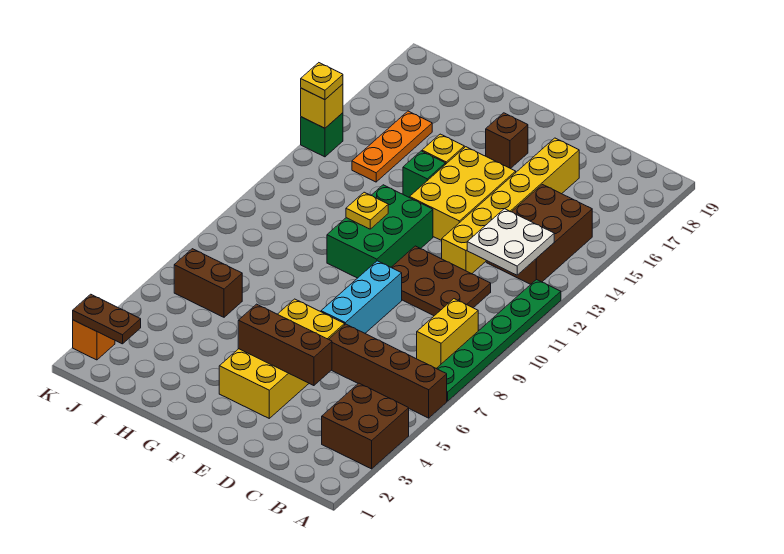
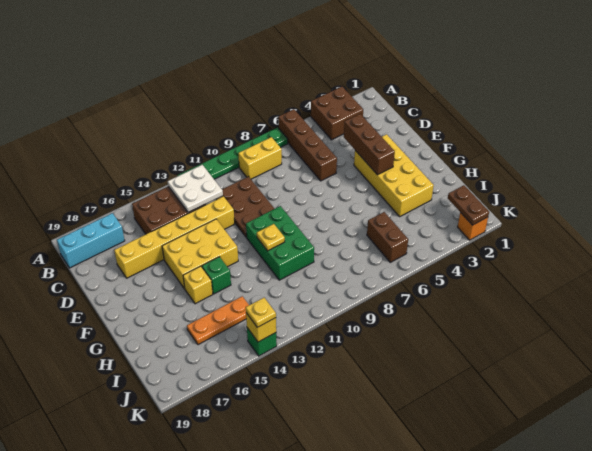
yellow 2x4 brick [219,299,345,418] -> yellow 2x4 brick turned to [354,134,434,216]
cyan 1x3 brick [321,261,402,333] -> cyan 1x3 brick moved to [57,213,125,268]
green 2x3 brick [327,185,433,278] -> green 2x3 brick turned to [246,206,314,280]
brown 1x1 brick [486,113,528,169] -> none

